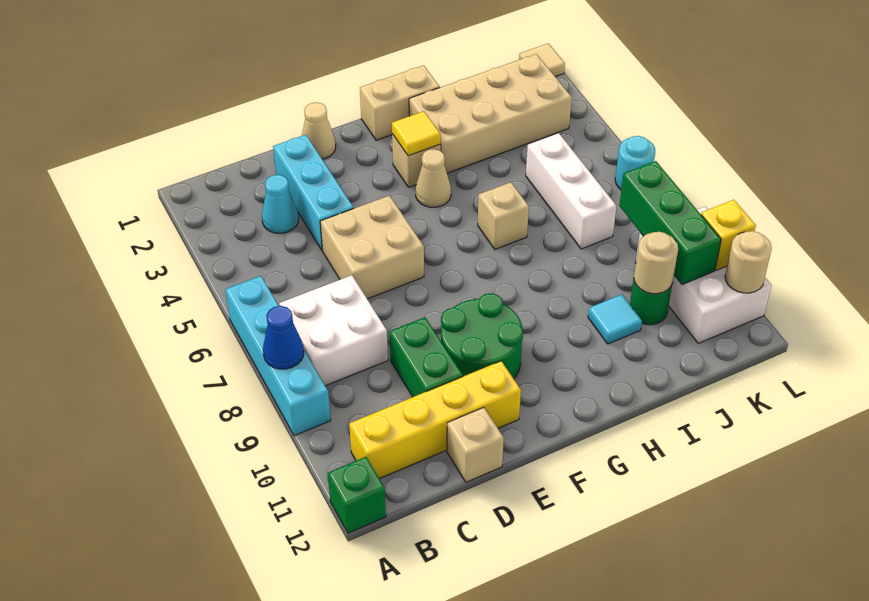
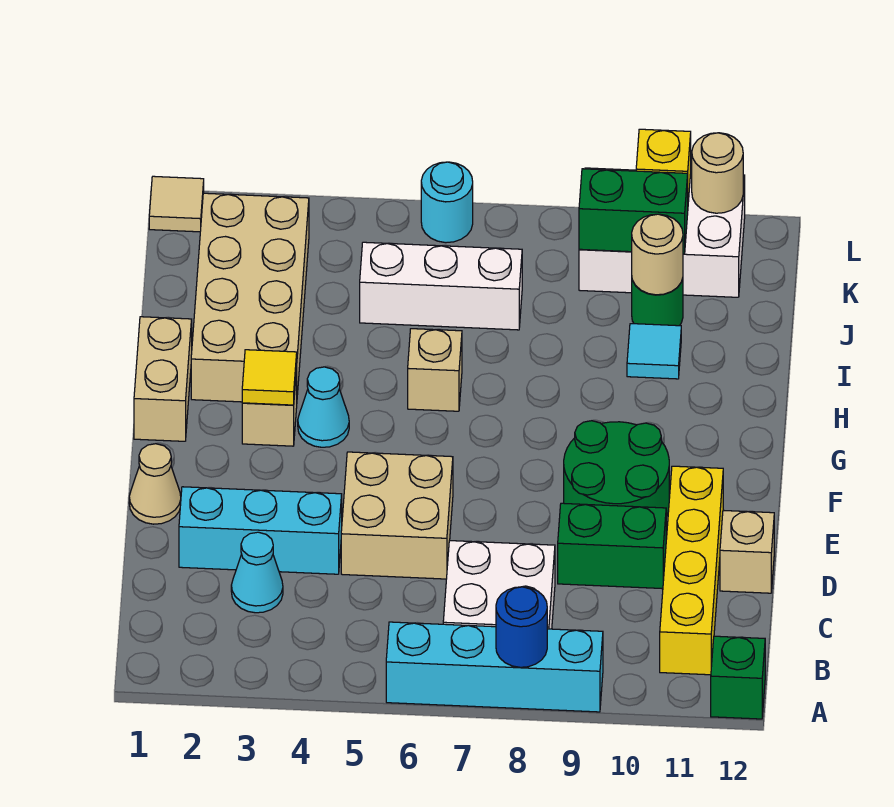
blue 1x1 cone [263,306,304,369] -> blue 1x1 round brick [496,587,547,667]
tan 1x1 cone [416,149,451,207] -> cyan 1x1 cone [298,367,349,447]
green 1x3 brick [619,161,721,284] -> green 1x2 brick [579,169,688,254]

